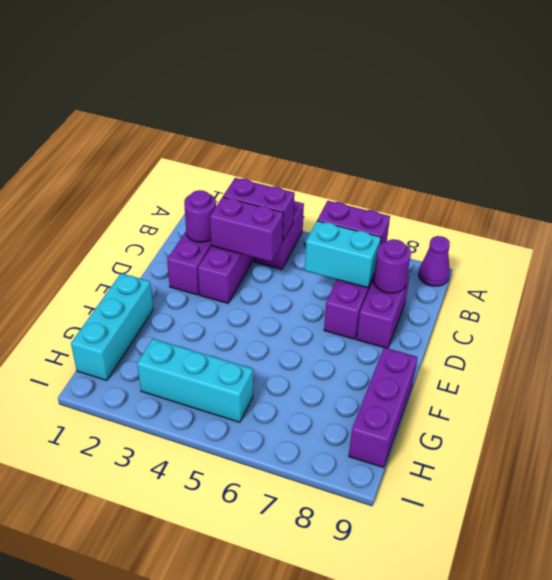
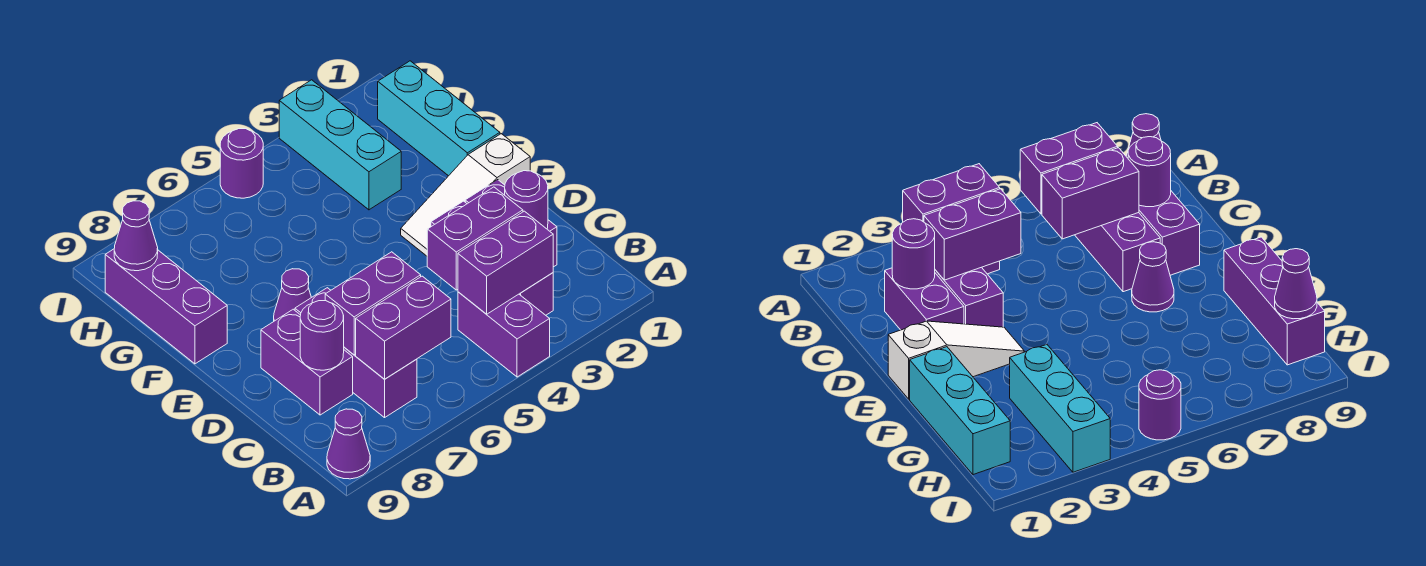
cyan 1x2 brick [305,221,381,288] -> purple 1x2 brick [325,252,421,355]
none -> white 1x3 slope [401,134,530,256]
none -> purple 1x1 cone [274,269,311,321]
cyan 1x3 brick [137,339,253,422] -> cyan 1x3 brick turned to [279,80,401,210]
none -> purple 1x1 cone [114,201,158,271]
none -> purple 1x1 round brick [220,129,263,198]

